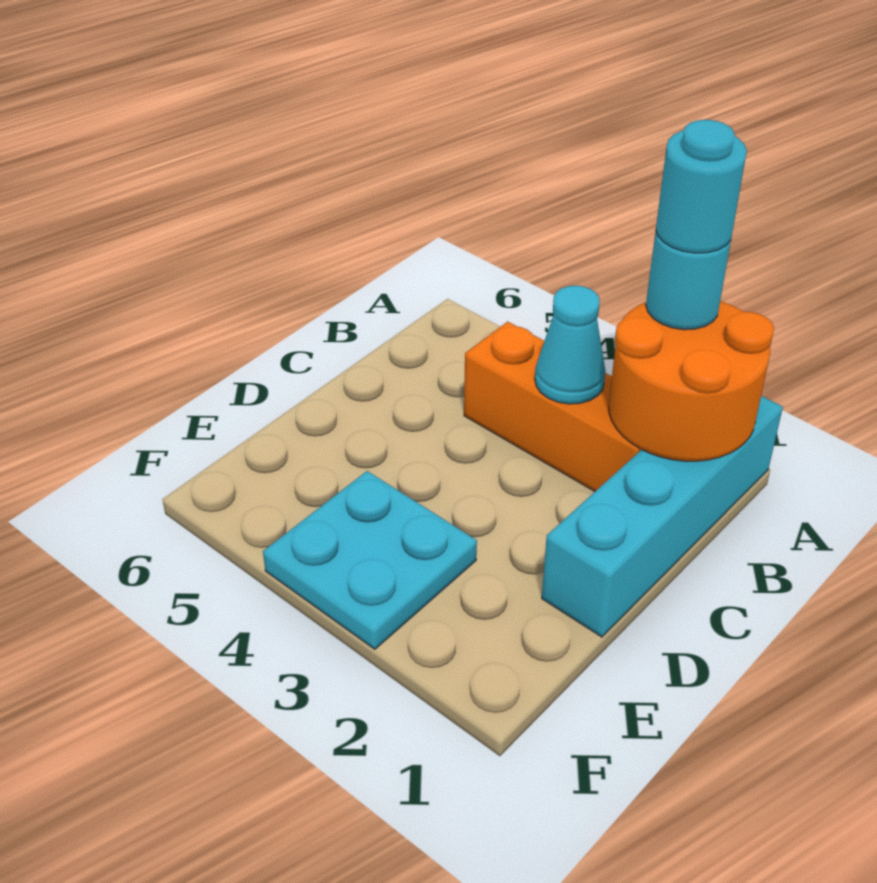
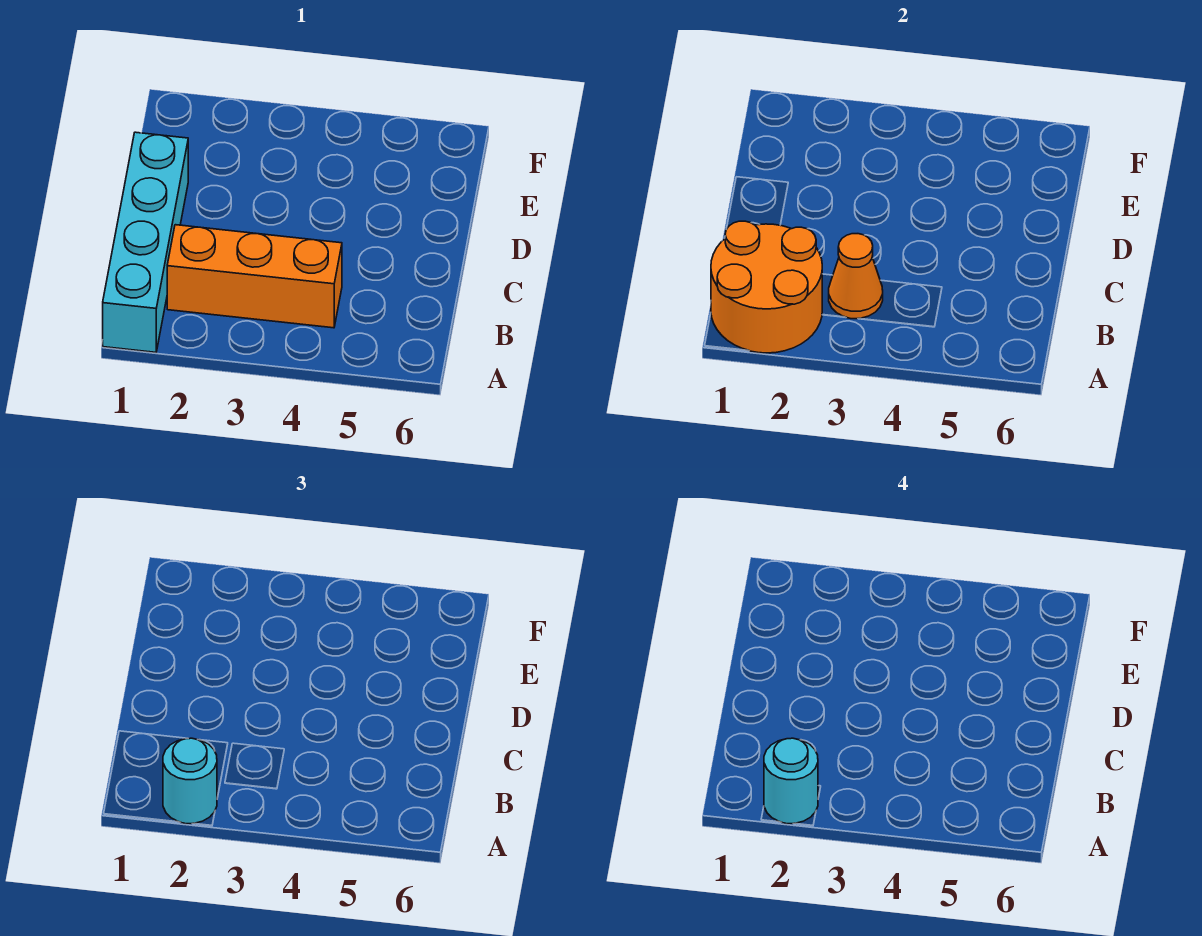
cyan 1x1 cone [535,286,606,404] -> orange 1x1 cone [829,234,883,319]
cyan 2x2 plate [263,471,477,649] -> none

